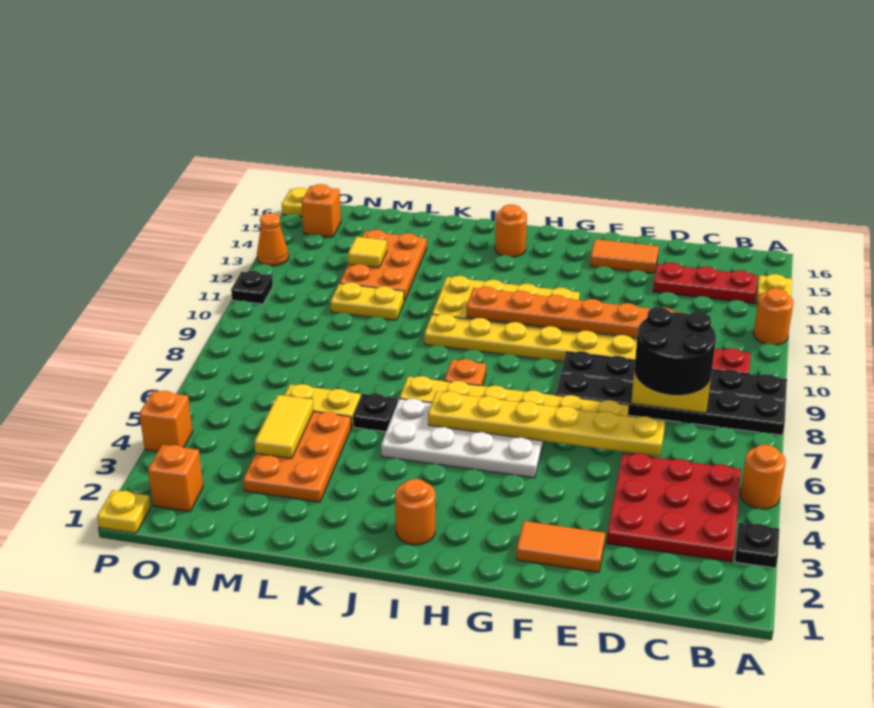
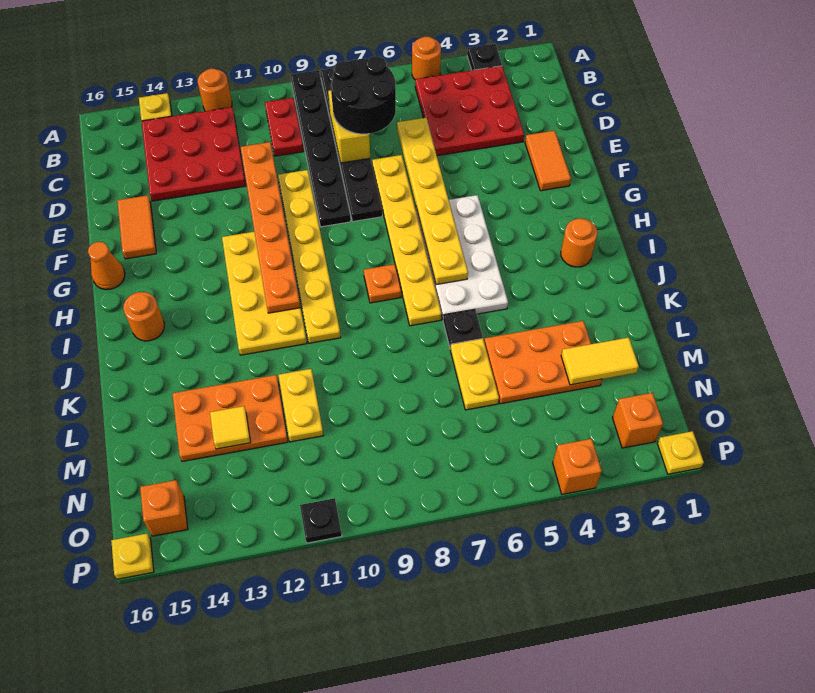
red 1x3 plate [653,263,757,303] -> red 3x3 plate [141,107,246,201]
yellow 1x2 tile [254,395,314,458] -> yellow 1x2 tile moved to [561,338,639,385]
orange 1x1 cone [257,213,289,266] -> orange 1x1 cone moved to [88,242,125,290]

